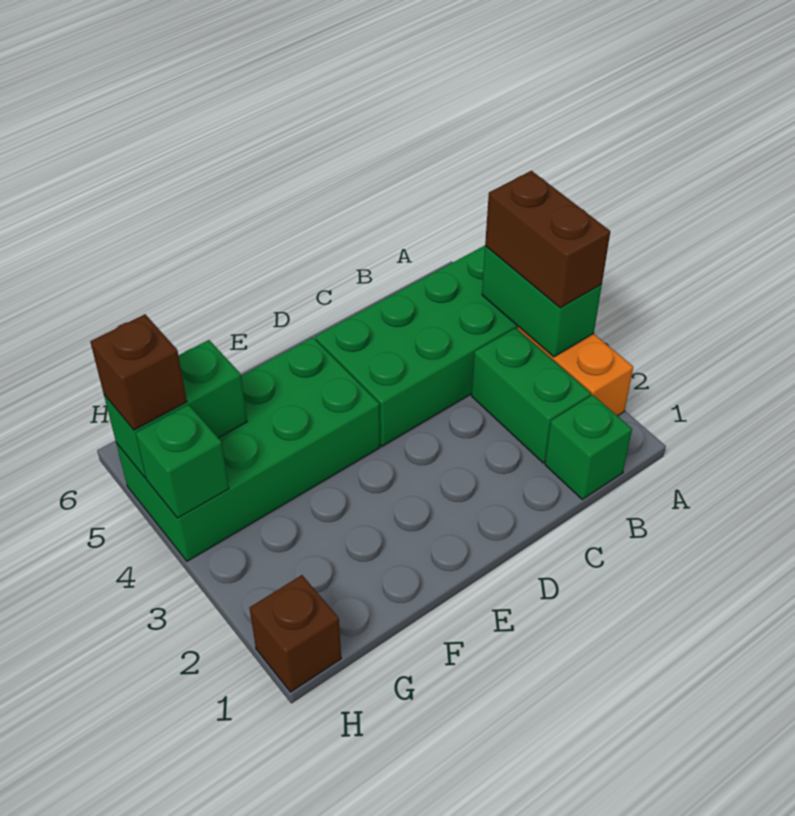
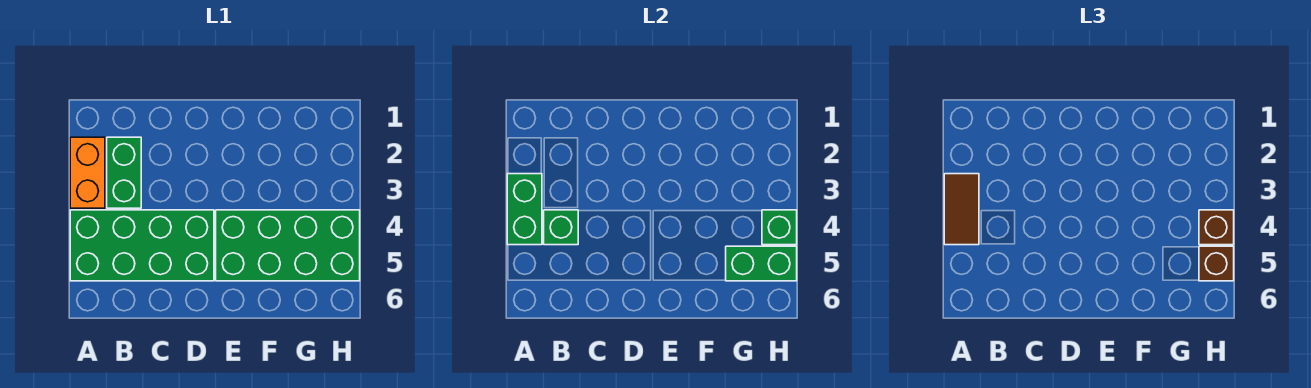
brown 1x2 brick [485,171,610,308] -> brown 1x2 tile [944,174,979,245]
green 1x1 brick [545,395,632,499] -> green 1x1 brick moved to [544,210,578,245]
brown 1x1 brick [250,575,341,692] -> brown 1x1 brick moved to [1199,210,1234,245]

